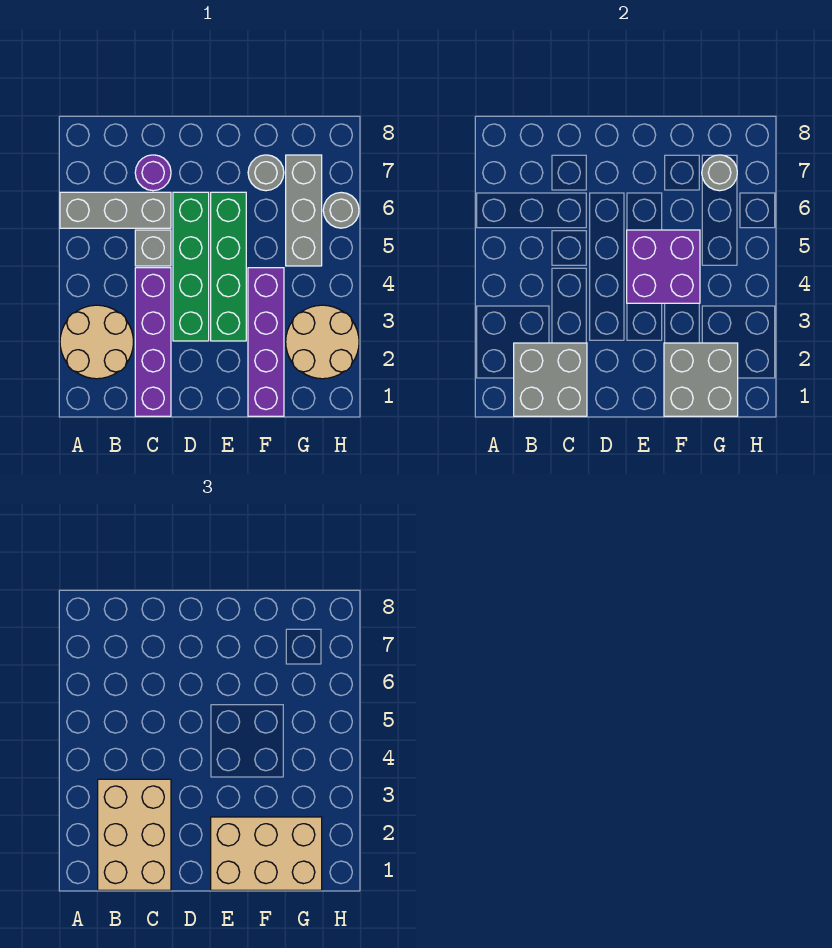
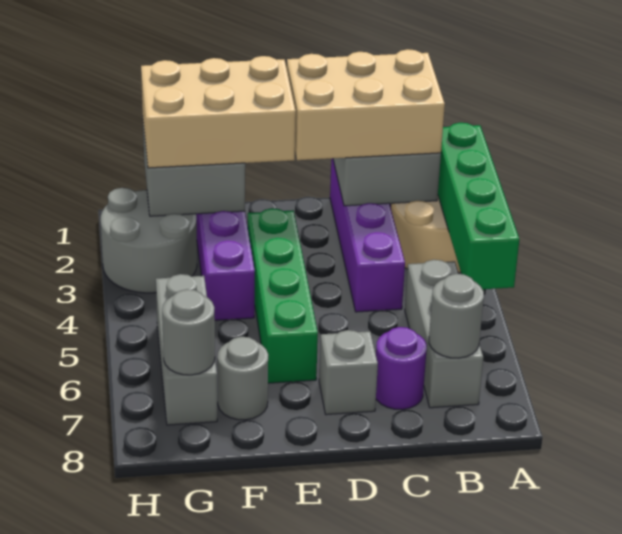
grey 1x3 brick [60,192,171,228] -> grey 1x3 brick turned to [405,260,483,408]
tan 2x3 brick [98,779,171,890] -> tan 2x3 brick turned to [287,49,445,160]
grey 1x1 brick [135,230,171,266] -> grey 1x1 brick moved to [319,330,378,415]
green 1x4 brick [173,192,209,341] -> green 1x4 brick moved to [438,123,519,289]
purple 2x2 brick [627,230,700,303] -> none
tan 2x2 round brick [286,305,359,379] -> grey 2x2 round brick [100,188,197,293]
grey 1x1 round brick [323,192,359,228] -> grey 1x1 round brick moved to [429,274,484,358]

